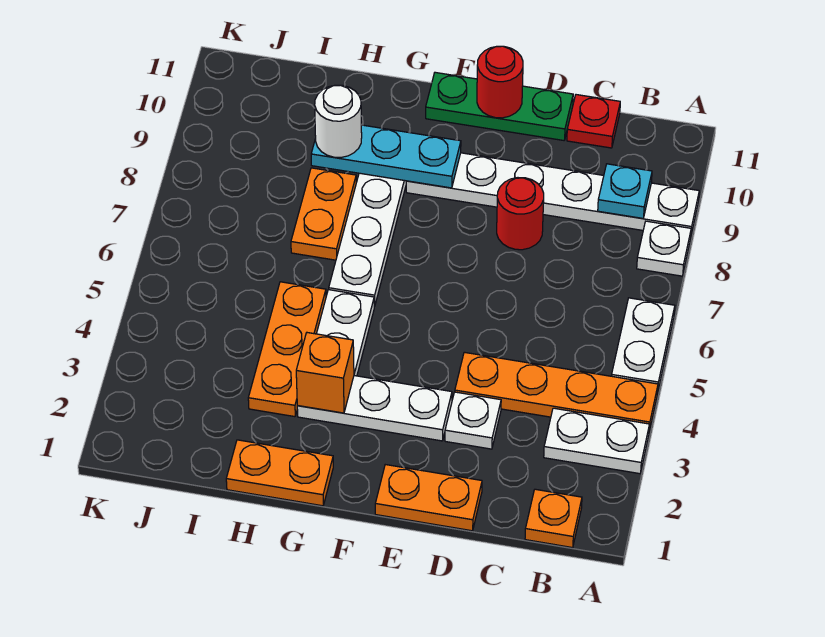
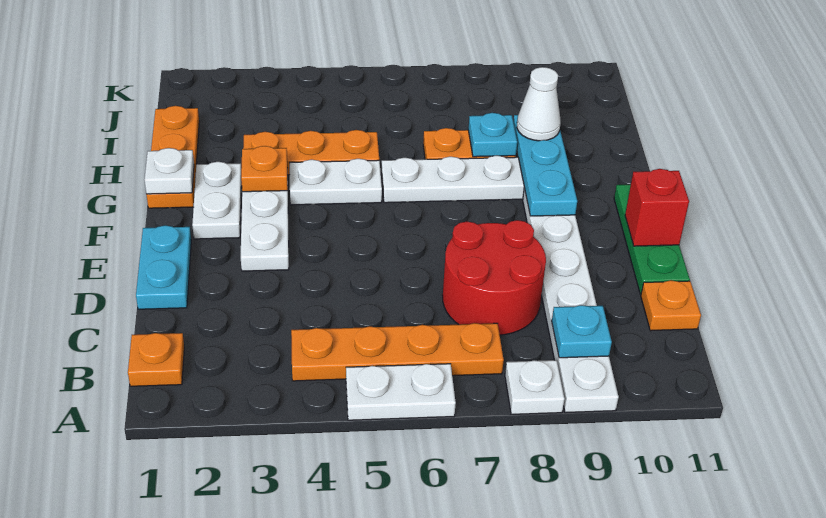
white 1x2 plate [544,408,650,474] -> white 1x2 plate moved to [192,162,242,239]
orange 1x4 plate [455,352,658,432] -> orange 1x4 plate turned to [291,323,504,381]
red 1x1 plate [567,95,620,148] -> orange 1x1 plate [641,280,701,331]
orange 1x2 plate [375,465,482,531] -> cyan 1x2 plate [136,225,191,309]
white 1x1 plate [445,392,501,449] -> white 1x1 plate moved to [145,148,194,194]
red 1x1 round brick [497,178,544,250] -> red 2x2 round brick [443,220,546,335]
red 1x1 round brick [477,46,523,118] -> red 1x1 brick [625,169,689,246]
orange 1x2 plate [226,440,333,506] -> orange 1x3 plate [146,106,199,208]
orange 1x1 brick [296,333,354,413] -> orange 1x1 plate [241,146,288,192]
none -> cyan 1x1 plate [468,113,517,157]
white 1x1 round brick [315,85,362,157] -> white 1x1 cone [517,67,561,141]

